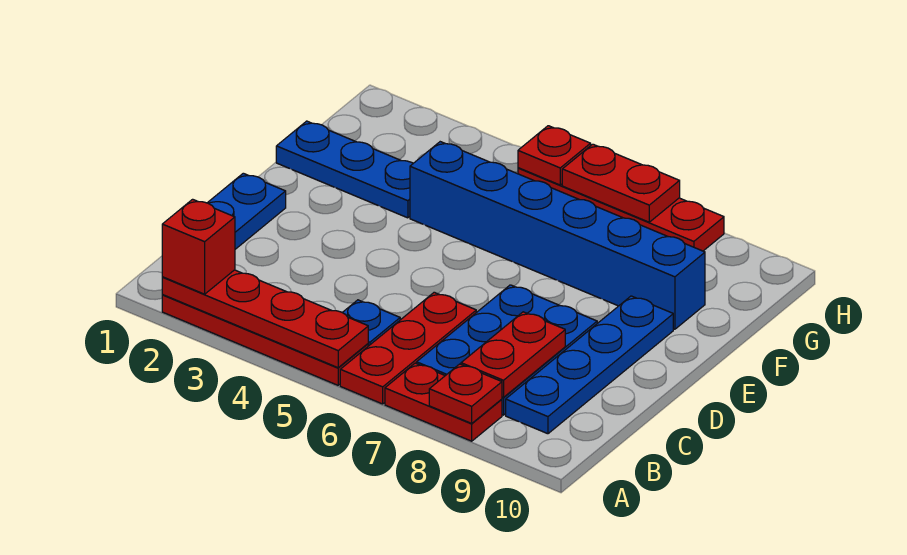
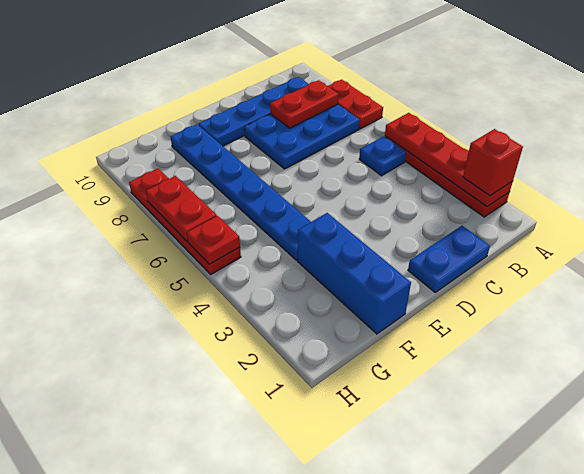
red 1x3 plate [340,292,476,404] -> none
red 1x1 plate [429,364,502,423] -> none
blue 1x3 plate [276,121,413,218] -> blue 1x3 brick [298,213,411,334]
blue 1x6 brick [410,142,705,329] -> blue 1x6 plate [171,124,311,260]

